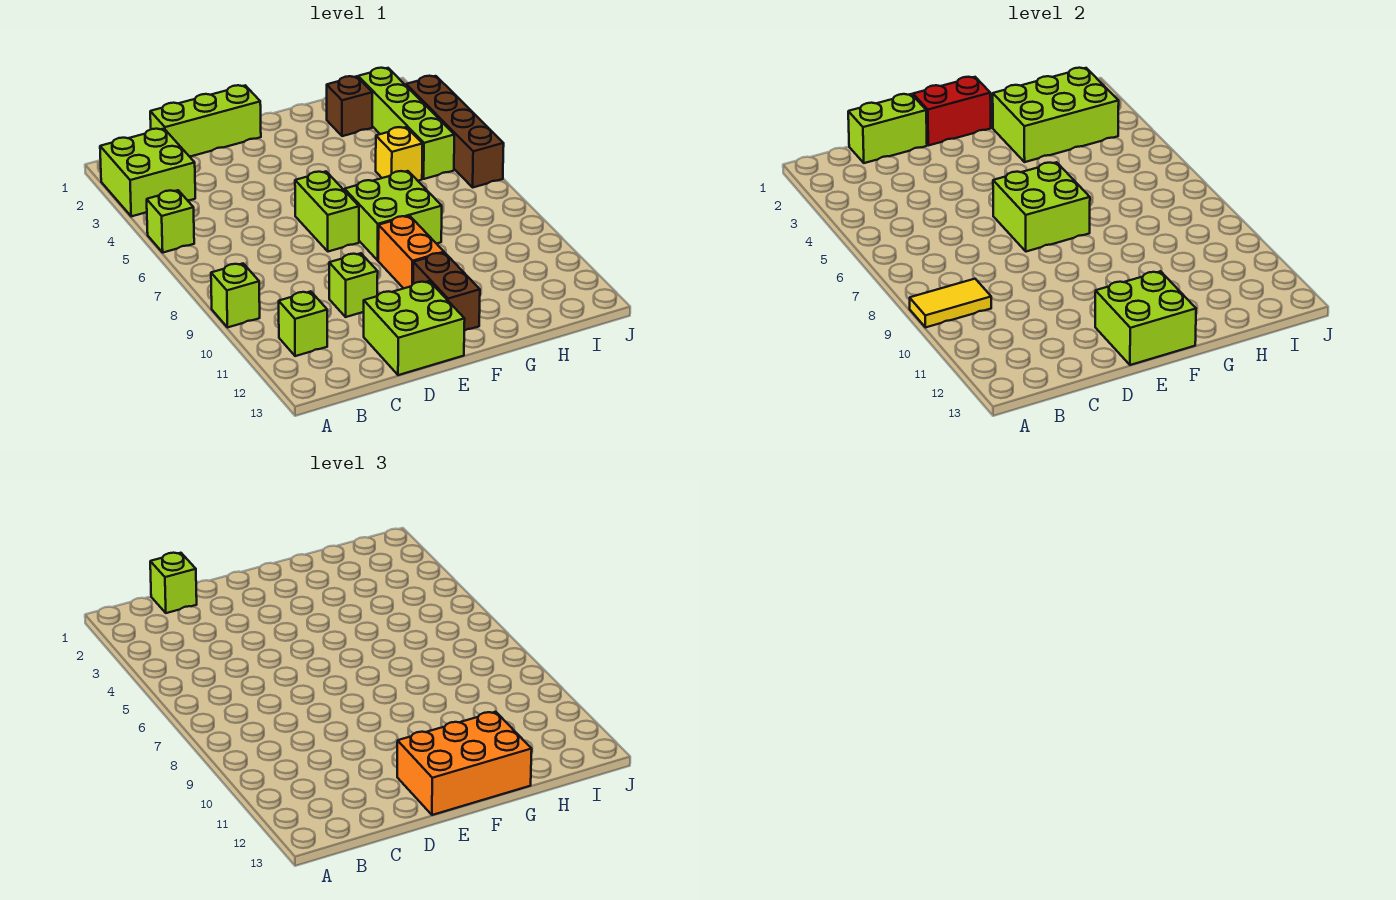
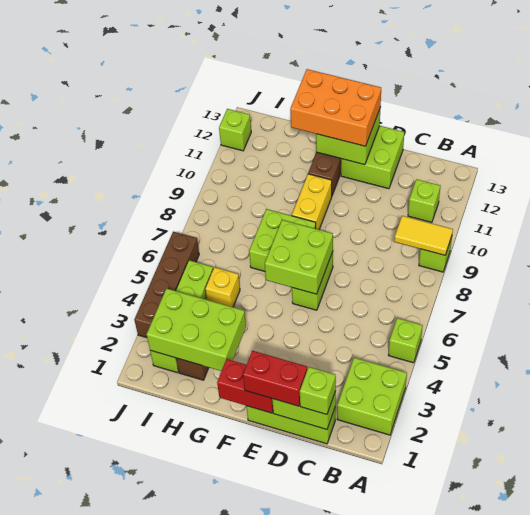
none -> red 1x2 brick [243,351,307,406]
lime 1x1 brick [329,253,378,317] -> lime 1x1 brick moved to [219,109,251,151]
orange 1x2 brick [378,216,444,288] -> yellow 1x2 brick [292,174,332,230]

